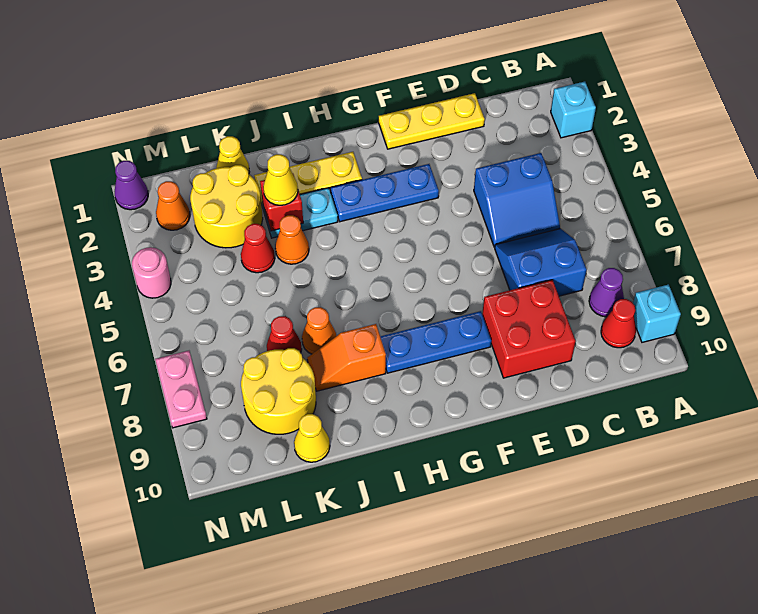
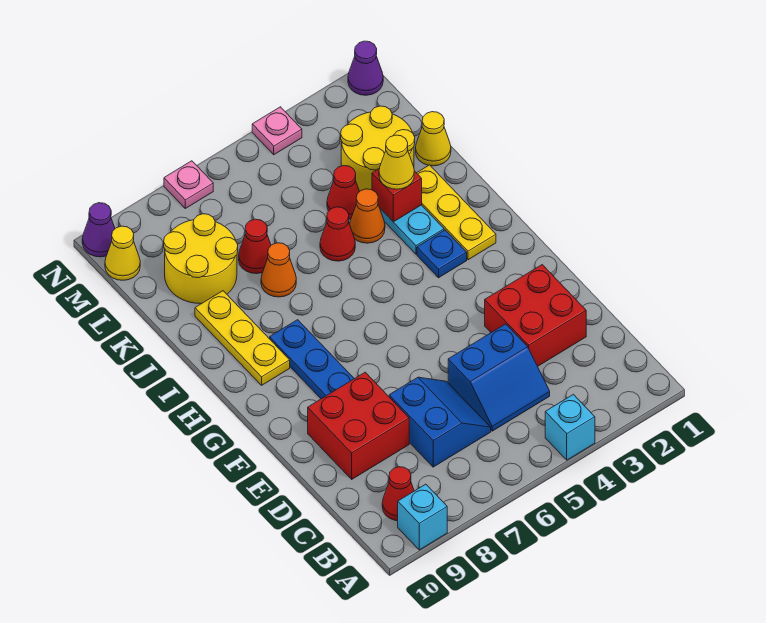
cyan 1x1 brick [551,82,596,138] -> cyan 1x1 brick moved to [545,394,595,460]
purple 1x1 cone [589,268,624,317] -> purple 1x1 cone moved to [82,203,115,257]
blue 2x2 slope [474,153,560,247] -> blue 2x2 slope turned to [448,324,550,431]
yellow 1x3 plate [379,93,485,149] -> yellow 1x3 plate moved to [195,291,290,385]
none -> red 2x2 brick [485,265,586,366]
blue 1x3 plate [331,164,439,222] -> blue 1x1 plate [417,230,467,278]
orange 1x2 slope [307,324,386,391] -> none
none -> red 1x1 cone [320,207,355,261]
yellow 1x1 cone [294,414,330,462] -> yellow 1x1 cone moved to [105,226,140,280]
orange 1x1 cone [156,181,190,230] -> none
pink 1x1 round brick [132,247,171,298] -> pink 1x1 plate [252,107,302,155]
pink 1x2 plate [155,351,207,428] -> pink 1x1 plate [164,161,213,208]

